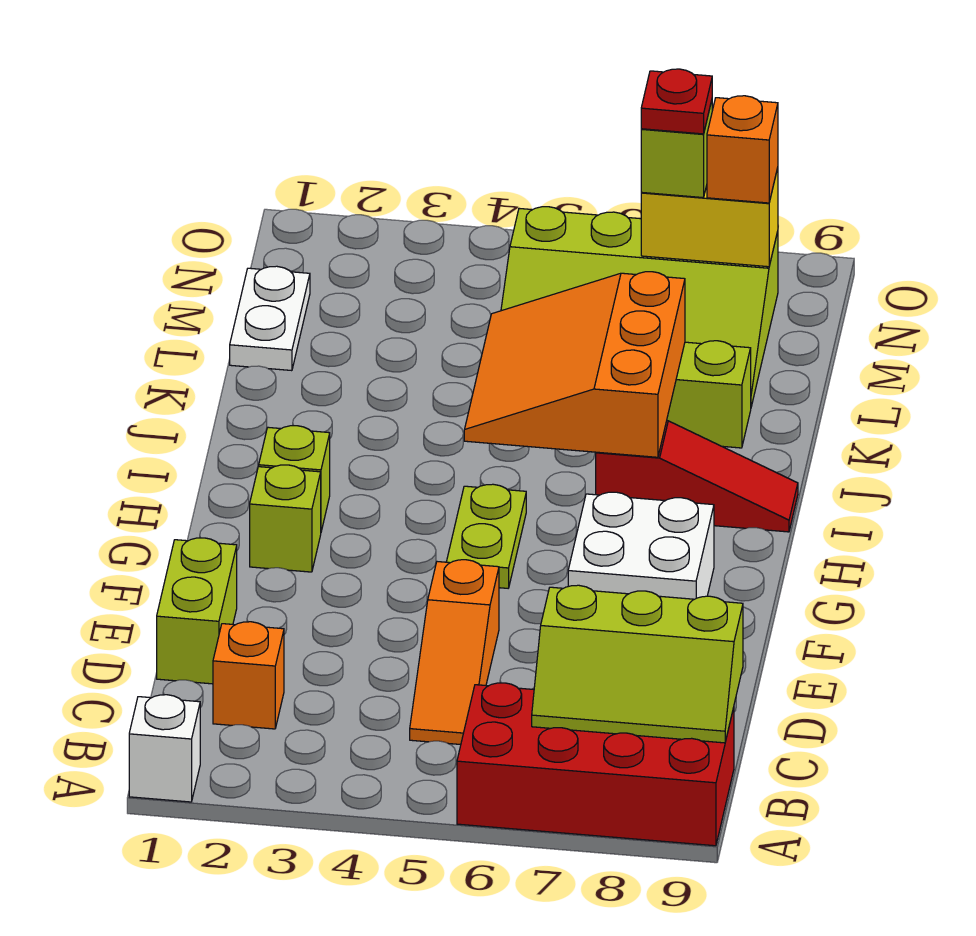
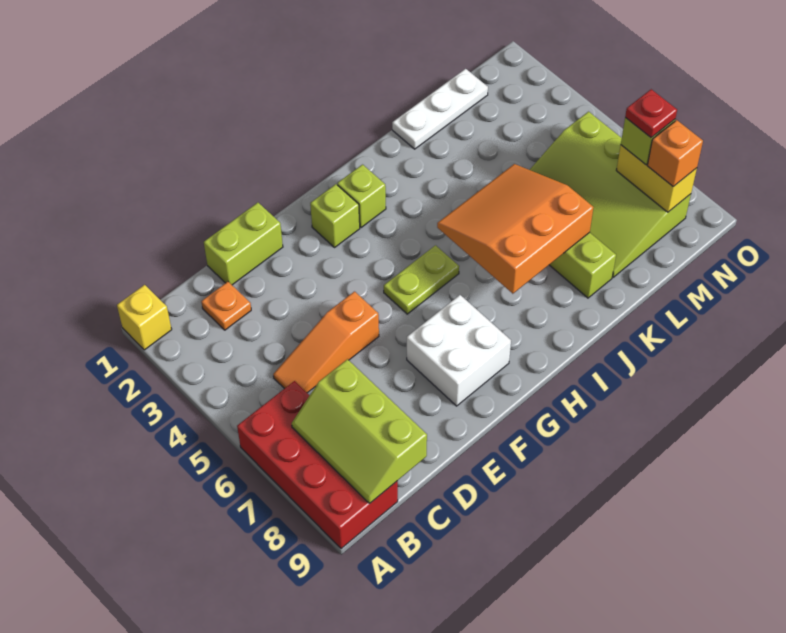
white 1x1 brick [129,695,200,802] -> yellow 1x1 brick [117,285,172,350]
orange 1x1 brick [213,622,284,729] -> orange 1x1 plate [201,282,251,330]
red 1x3 slope [596,421,798,532] -> none
white 1x2 plate [230,266,310,371] -> white 1x3 plate [392,69,488,149]

